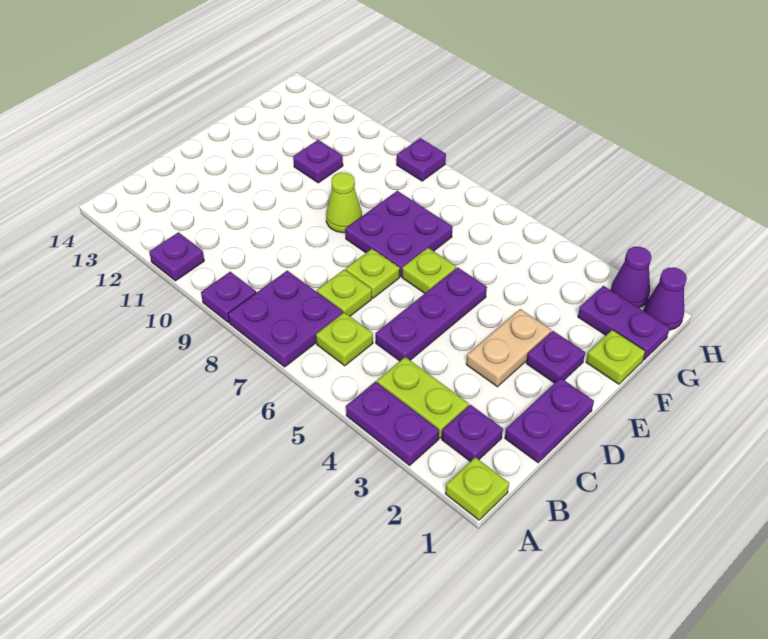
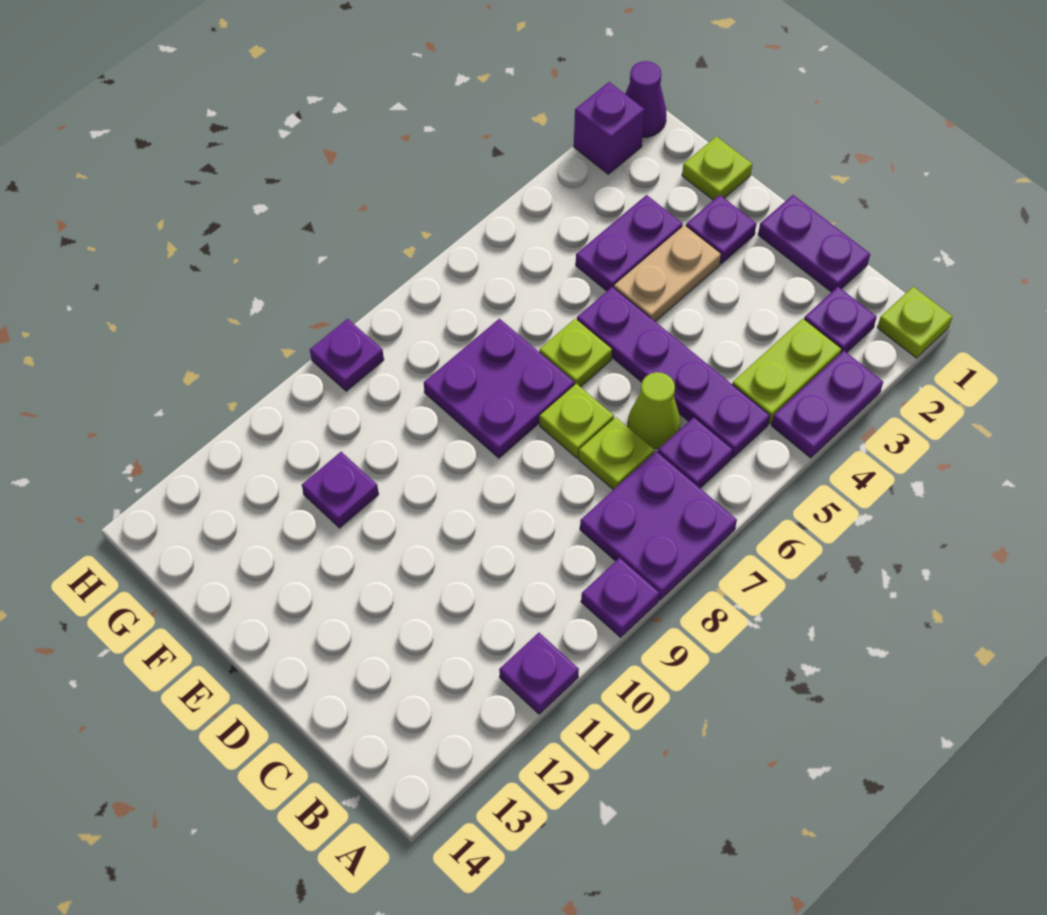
lime 1x1 plate [316,312,373,366] -> purple 1x1 plate [658,417,733,488]
purple 1x3 plate [376,267,487,361] -> purple 1x4 plate [577,287,770,458]
tan 1x2 plate [466,309,551,387] -> tan 1x2 plate turned to [614,225,721,322]
lime 1x1 cone [326,173,362,233] -> lime 1x1 cone moved to [628,372,680,448]
purple 1x2 plate [578,286,670,360] -> purple 1x2 plate moved to [576,195,683,291]
purple 1x1 cone [611,247,651,308] -> purple 1x1 brick [574,82,645,174]

